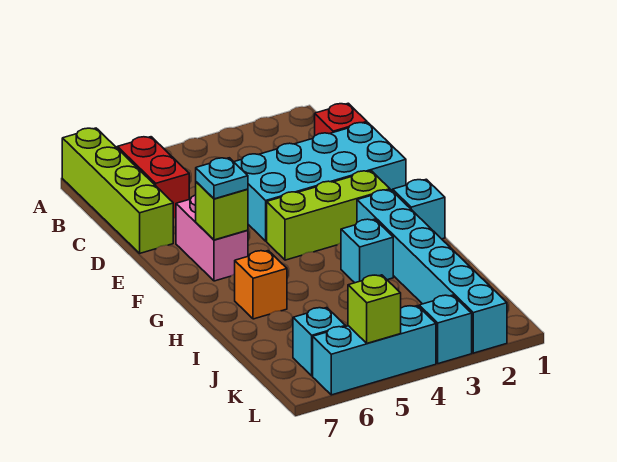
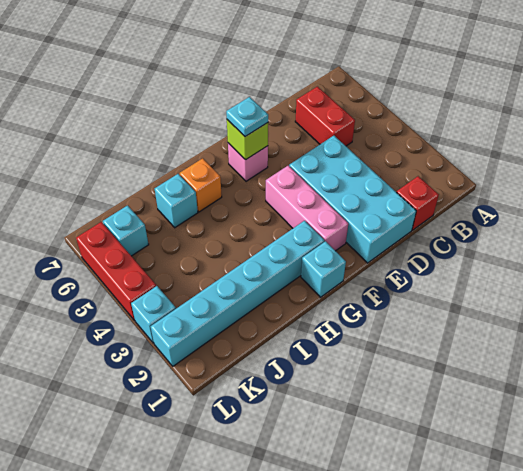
lime 1x4 brick [62,128,173,253] -> none
red 1x2 brick [117,137,189,218] -> red 1x2 brick turned to [295,87,355,146]
pink 1x2 brick [176,195,248,281] -> pink 1x1 brick [228,143,268,181]
lime 1x3 brick [267,171,390,260] -> pink 1x3 brick [266,166,348,251]
cyan 1x1 brick [341,219,393,283] -> cyan 1x1 brick moved to [155,174,198,228]
cyan 1x3 brick [313,306,436,395] -> red 1x3 brick [76,222,156,321]
lime 1x1 brick [348,275,401,343] -> none

